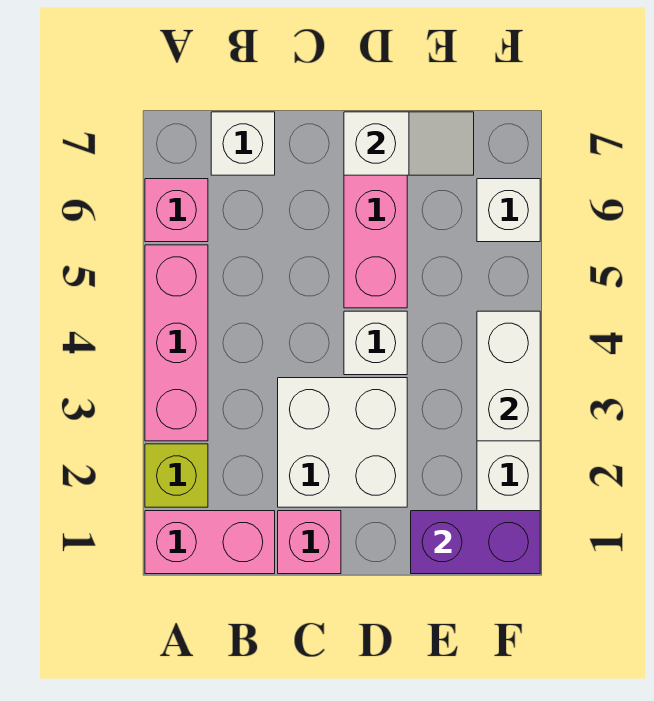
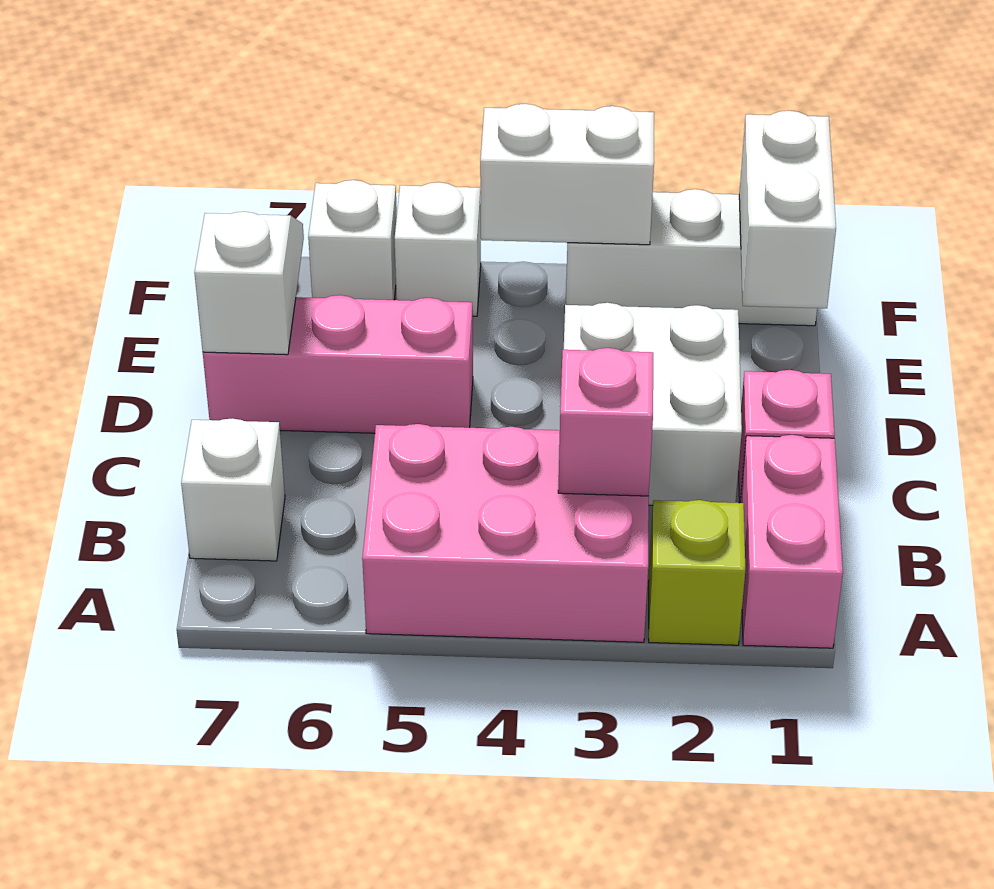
pink 1x3 brick [145,245,208,441] -> pink 2x3 brick [362,424,649,642]
pink 1x1 brick [145,179,208,242] -> pink 1x1 brick moved to [558,348,653,496]
white 1x1 brick [344,311,407,375] -> white 1x1 brick moved to [395,182,481,316]
purple 1x2 brick [411,511,540,574] -> white 1x2 brick [739,111,836,308]

